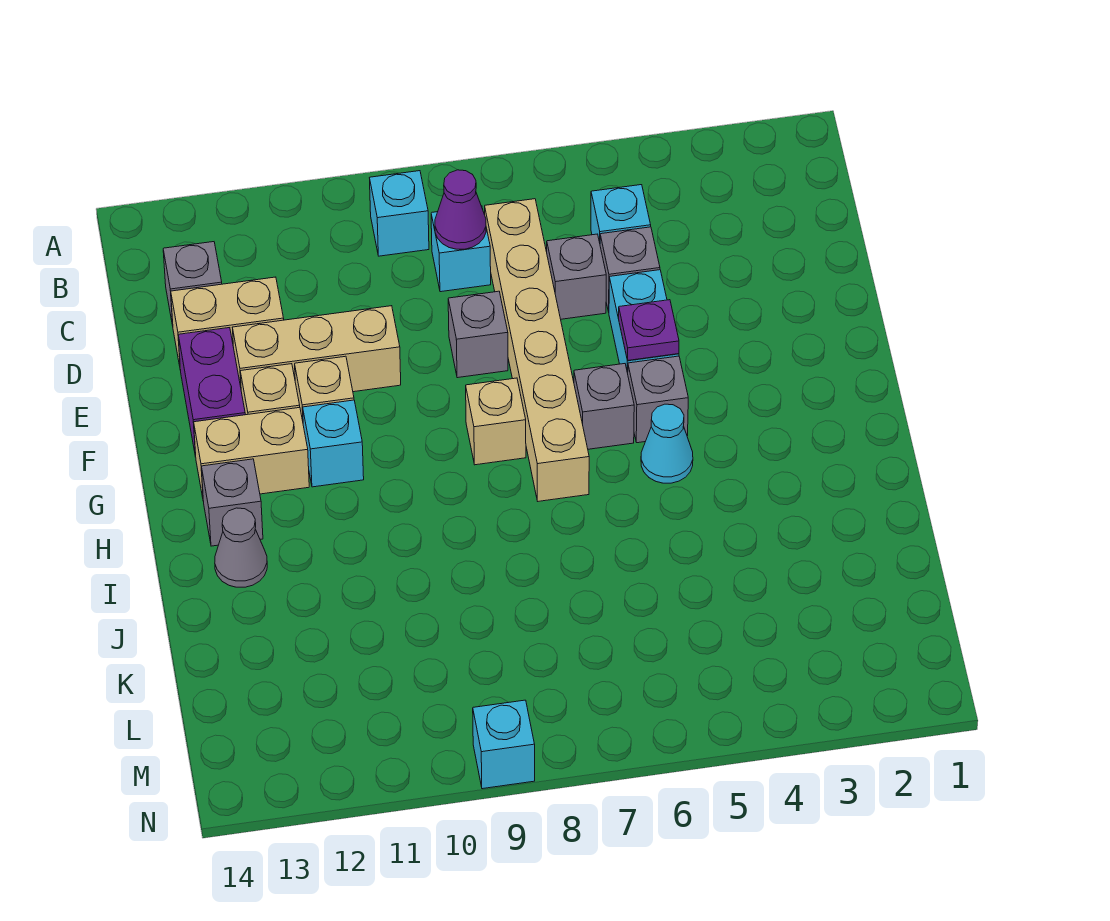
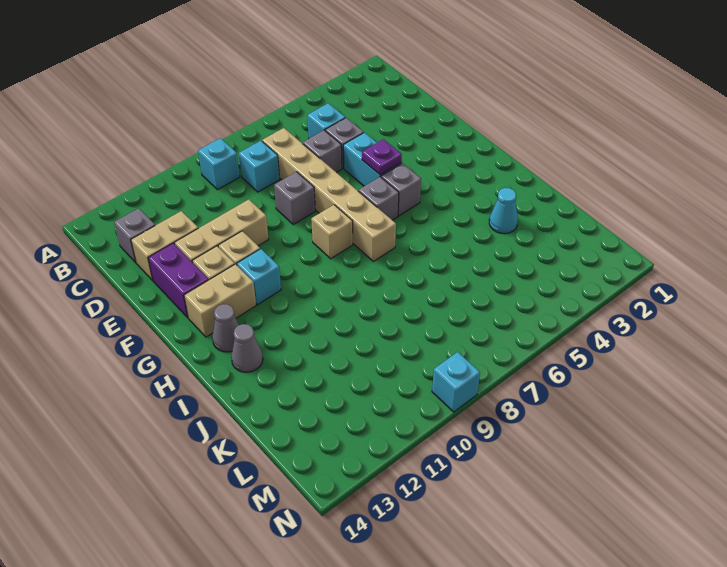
purple 1x1 cone [435,170,486,249] -> none
cyan 1x1 cone [641,404,693,483] -> cyan 1x1 cone moved to [489,188,518,234]
grey 1x1 brick [201,459,263,546] -> grey 1x1 cone [212,304,239,352]

